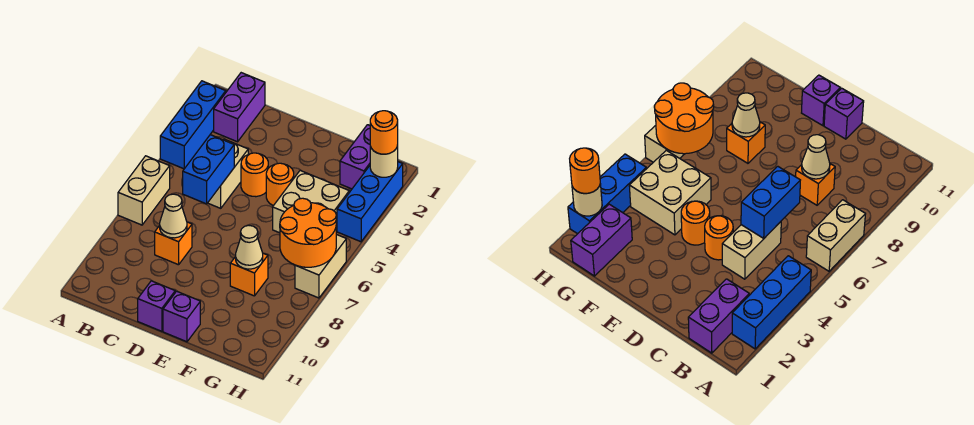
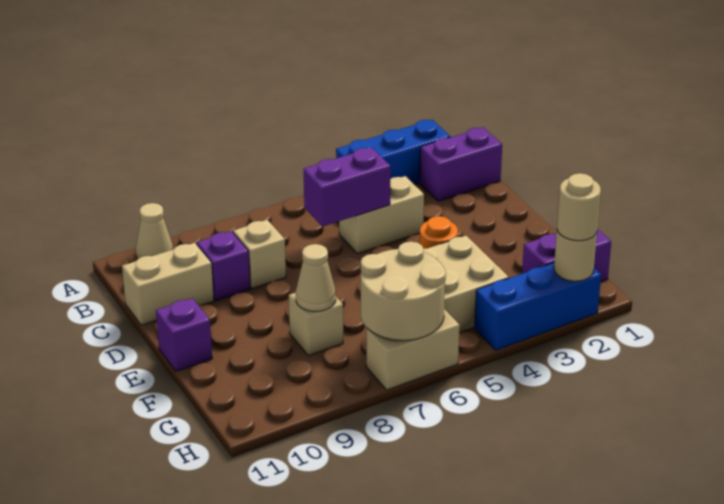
tan 1x2 brick [118,156,170,225] -> tan 1x2 brick moved to [122,243,214,325]
blue 1x2 brick [183,135,234,204] -> purple 1x2 brick [304,148,391,227]
orange 1x1 brick [155,222,192,265] -> tan 1x1 brick [233,220,286,289]
tan 1x1 cone [160,194,187,238] -> tan 1x1 cone moved to [136,203,173,259]
orange 1x1 round brick [241,153,268,197] -> none
purple 1x1 brick [138,281,175,331] -> purple 1x1 brick moved to [197,231,250,300]
orange 1x1 brick [230,253,268,296] -> tan 1x1 brick [289,293,343,356]
orange 2x2 round brick [280,198,336,267] -> tan 2x2 round brick [361,242,446,341]
orange 1x1 round brick [370,111,398,154] -> tan 1x1 round brick [557,173,601,241]

